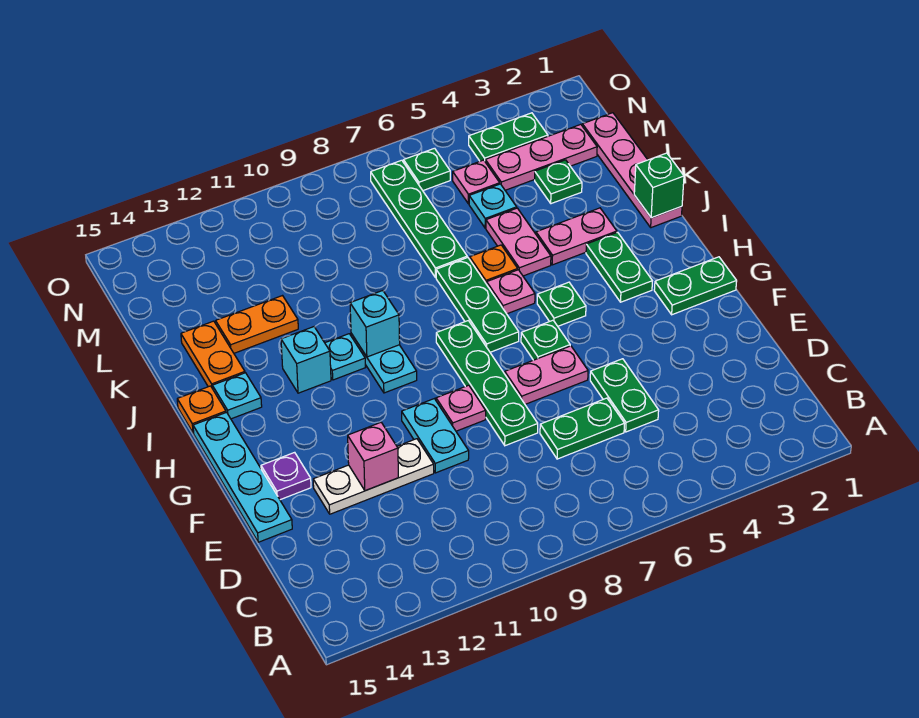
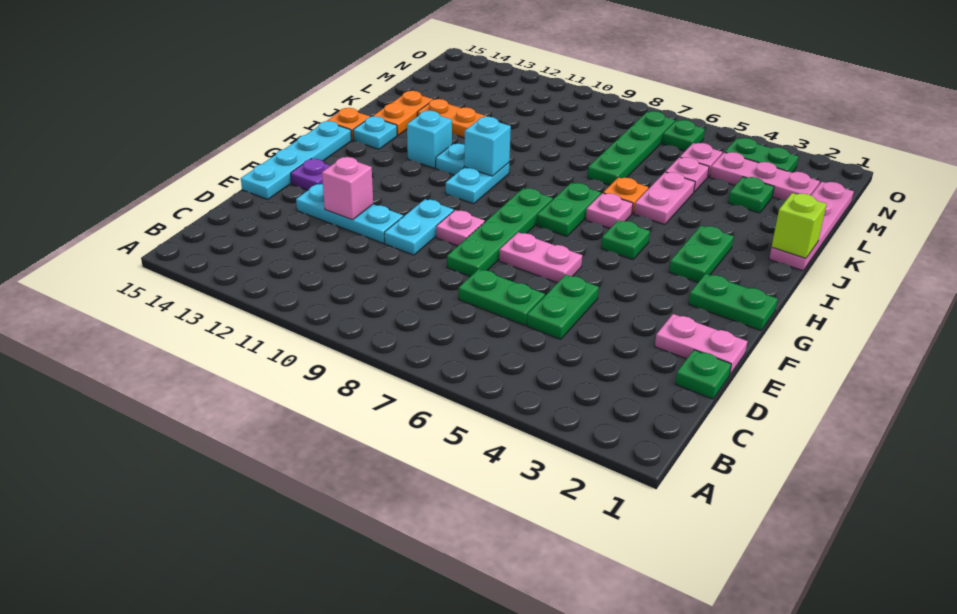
white 1x3 plate [313,439,434,514] -> cyan 1x3 plate [296,184,403,243]
green 1x1 plate [521,320,570,360] -> green 1x1 plate moved to [675,350,731,399]
green 1x3 plate [436,257,519,352] -> green 1x2 plate [537,183,601,236]
green 1x1 brick [634,153,684,218] -> lime 1x1 brick [772,193,827,258]
pink 1x2 plate [536,208,617,265] -> pink 1x2 plate moved to [655,314,747,375]
cyan 1x1 plate [469,184,517,228] -> pink 1x1 plate [666,157,709,192]

